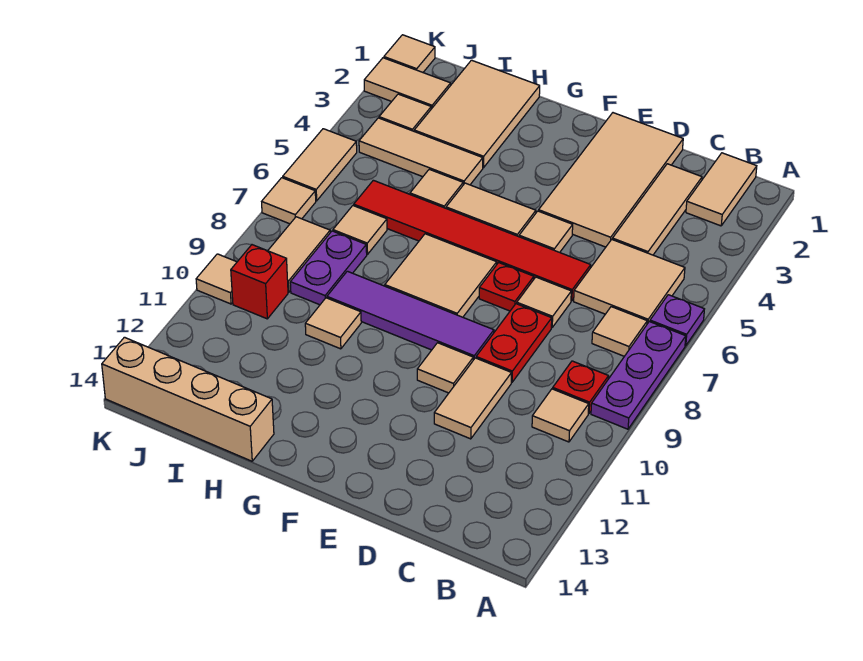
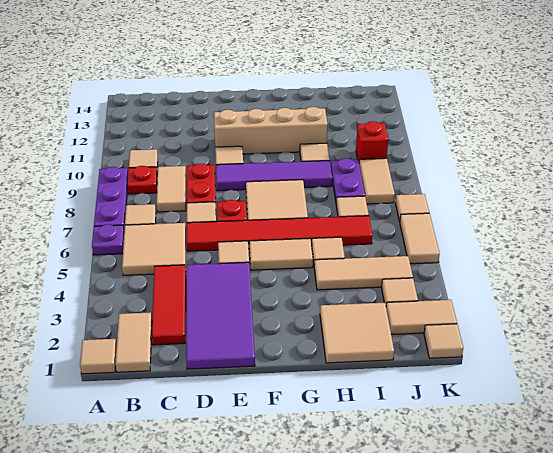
tan 1x3 tile [612,164,702,255] -> red 1x3 tile [152,265,186,345]
tan 2x4 tile [539,113,683,247] -> purple 2x4 tile [186,262,255,369]
tan 1x2 tile [434,358,511,439] -> tan 1x2 tile moved to [157,166,186,212]
tan 2x3 tile [414,60,540,168] -> tan 2x2 tile [320,303,394,363]
tan 1x4 brick [102,337,274,461] -> tan 1x4 brick moved to [214,107,328,154]
tan 1x1 tile [196,254,237,304] -> tan 1x1 tile moved to [80,339,117,374]

